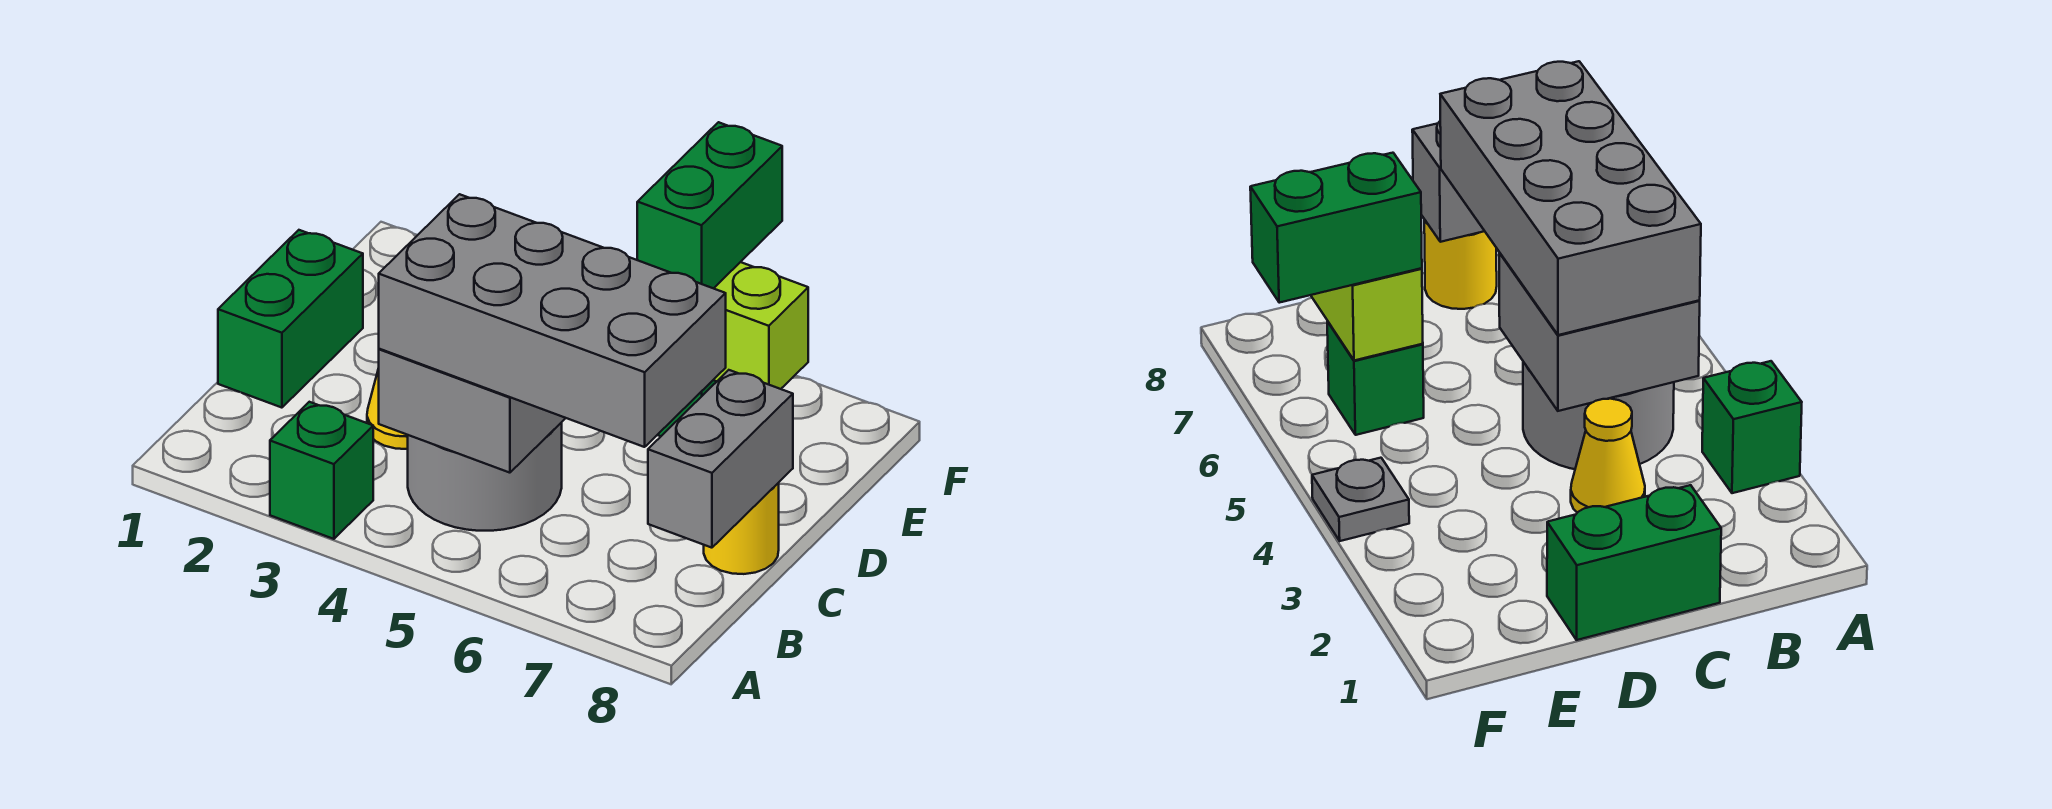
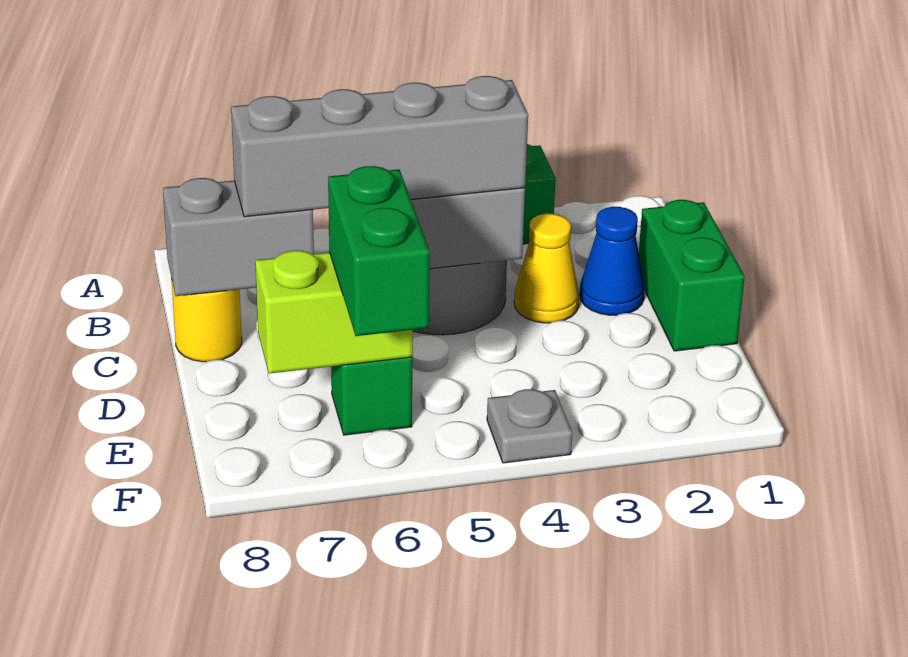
grey 2x4 brick [379,194,726,447] -> grey 1x4 brick [231,76,528,217]
grey 1x2 brick [648,370,793,548] -> grey 1x2 brick turned to [163,178,314,296]
none -> blue 1x1 cone [580,207,645,315]

